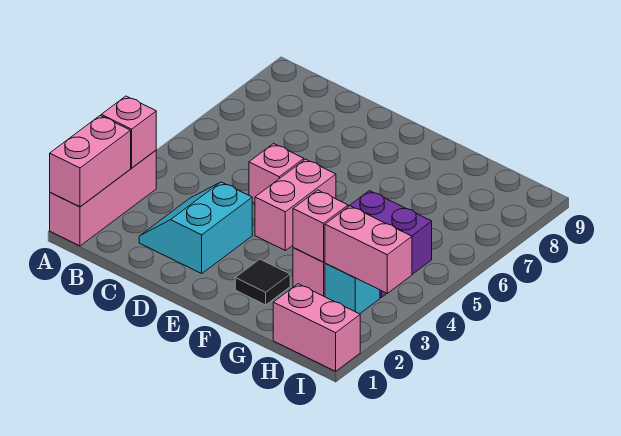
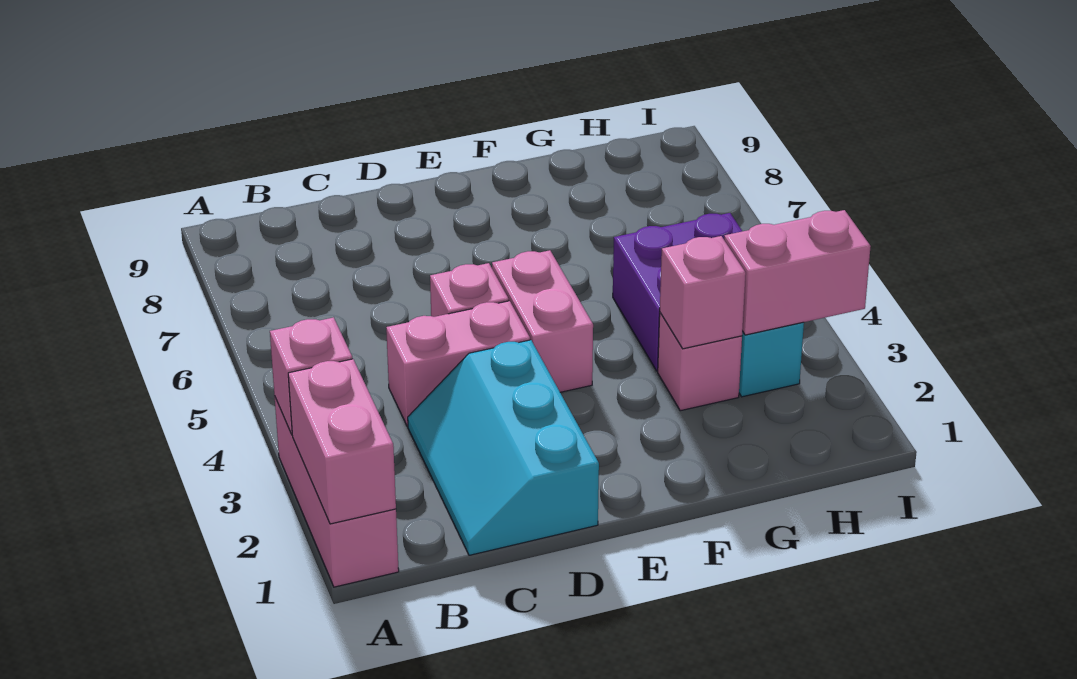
cyan 2x2 slope [139,182,252,273] -> cyan 2x3 slope [408,340,599,555]
black 1x1 tile [235,259,290,305] -> none
pink 1x2 brick [273,284,360,371] -> pink 1x2 brick moved to [386,301,530,426]

